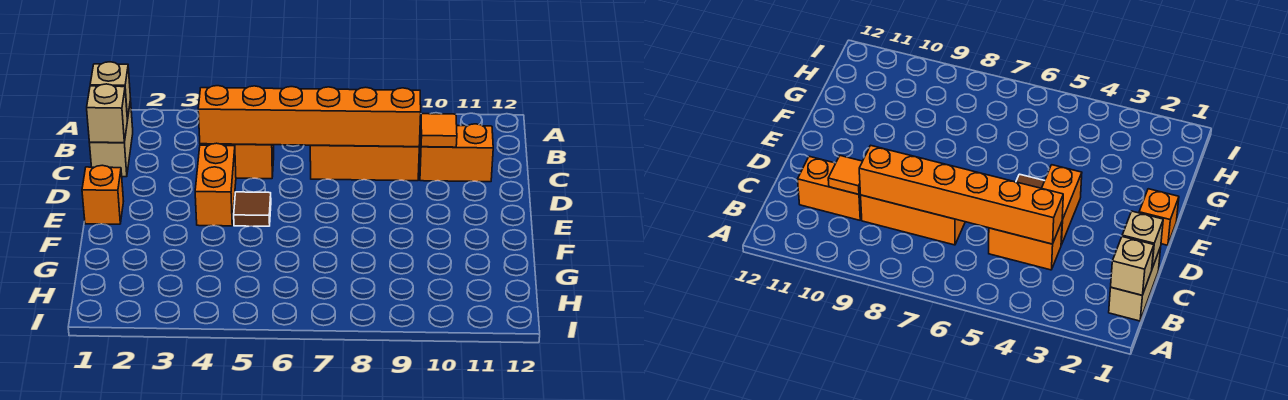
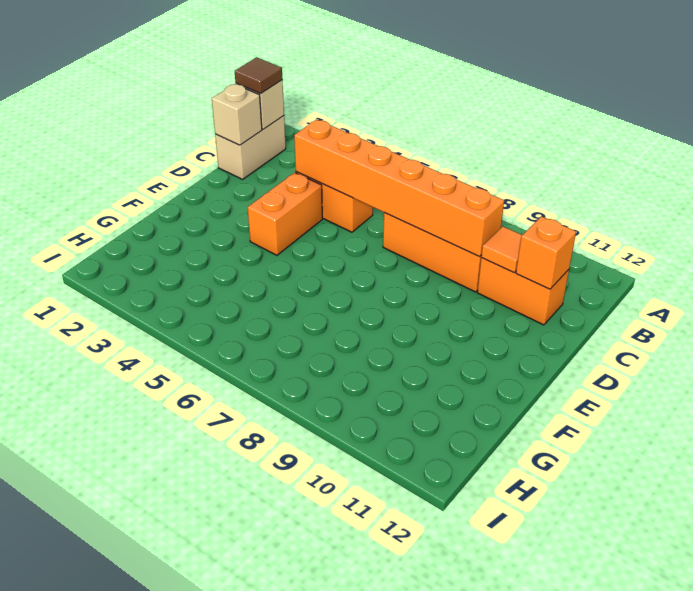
orange 1x1 brick [82,165,124,224] -> orange 1x1 brick moved to [516,216,576,289]
brown 1x1 tile [234,192,271,226] -> brown 1x1 tile moved to [235,57,282,94]

